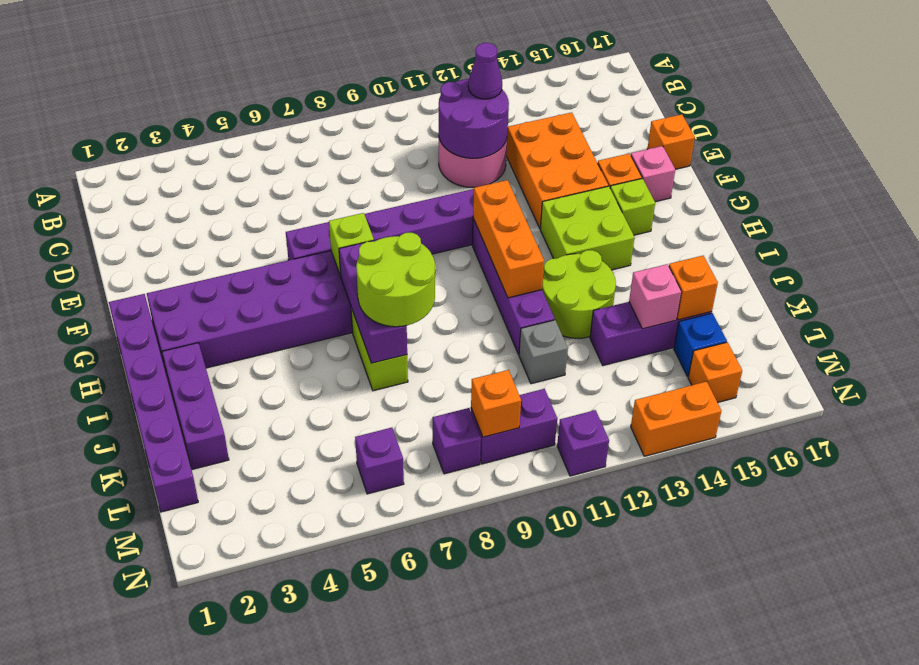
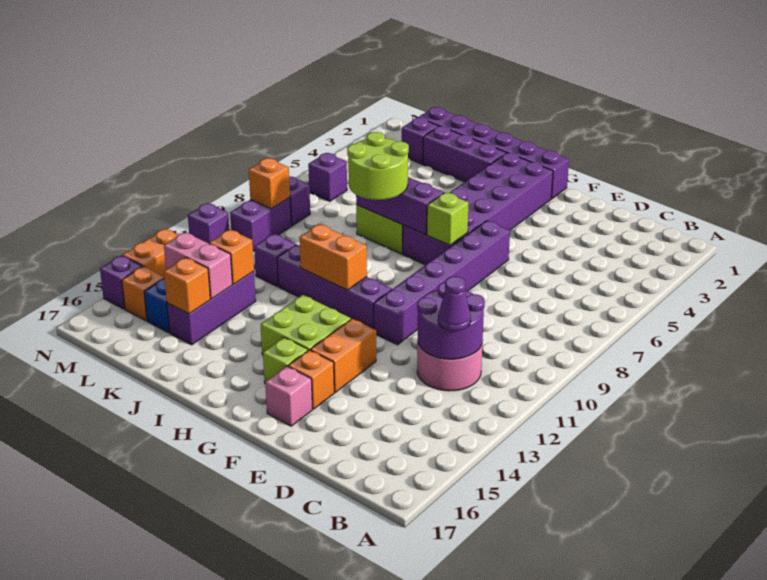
orange 2x3 brick [506,112,608,228] -> orange 1x2 brick [310,319,376,392]
orange 1x1 brick [647,114,695,169] -> orange 1x1 brick moved to [209,230,254,284]
orange 1x3 brick [473,180,544,298] -> orange 1x2 brick [299,224,367,290]
lime 2x2 round brick [542,250,616,338] -> none
grey 1x1 brick [519,320,568,384] -> purple 1x1 brick [254,234,296,286]
pink 1x1 brick [629,264,681,329] -> pink 1x2 brick [164,232,232,299]
none -> purple 1x1 brick [402,118,438,164]
none -> purple 1x1 brick [100,255,142,309]

